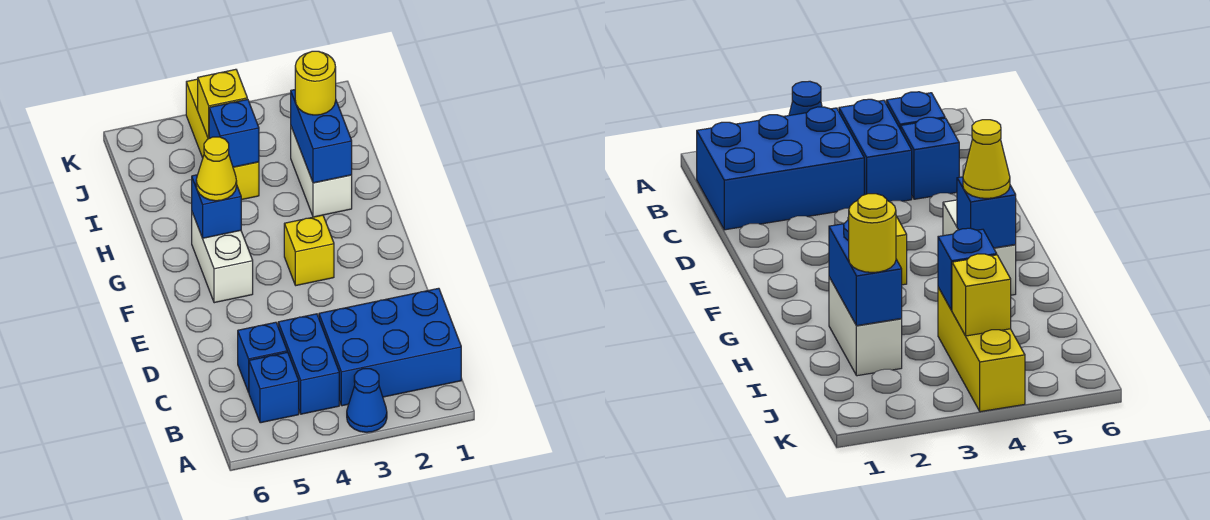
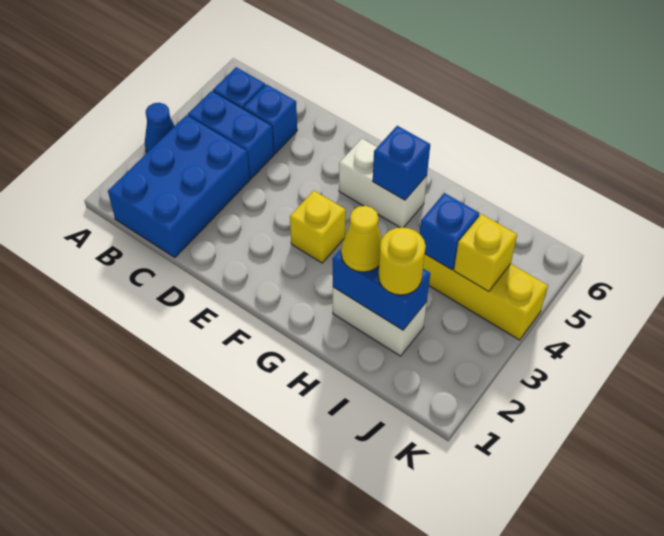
yellow 1x1 cone [196,137,237,201] -> yellow 1x1 cone moved to [341,206,382,272]

